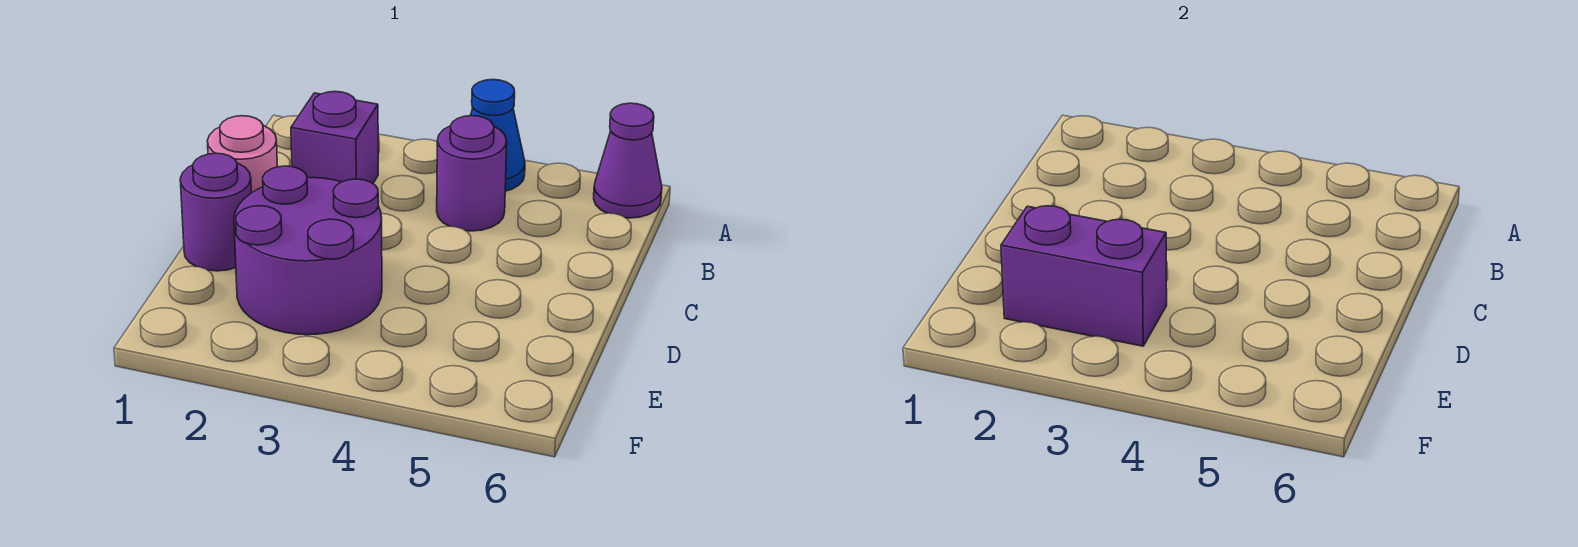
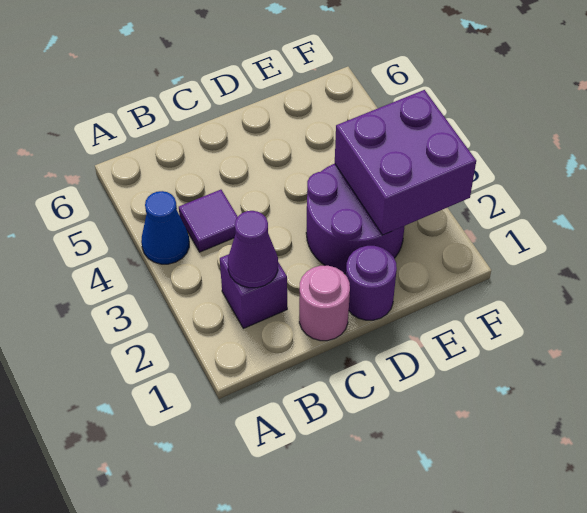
purple 1x1 cone [594,103,662,218] -> purple 1x1 cone moved to [228,211,278,288]
purple 1x1 round brick [437,116,507,231] -> purple 1x1 tile [179,190,238,252]
purple 1x2 brick [1001,206,1167,346] -> purple 2x2 brick [335,90,476,235]

